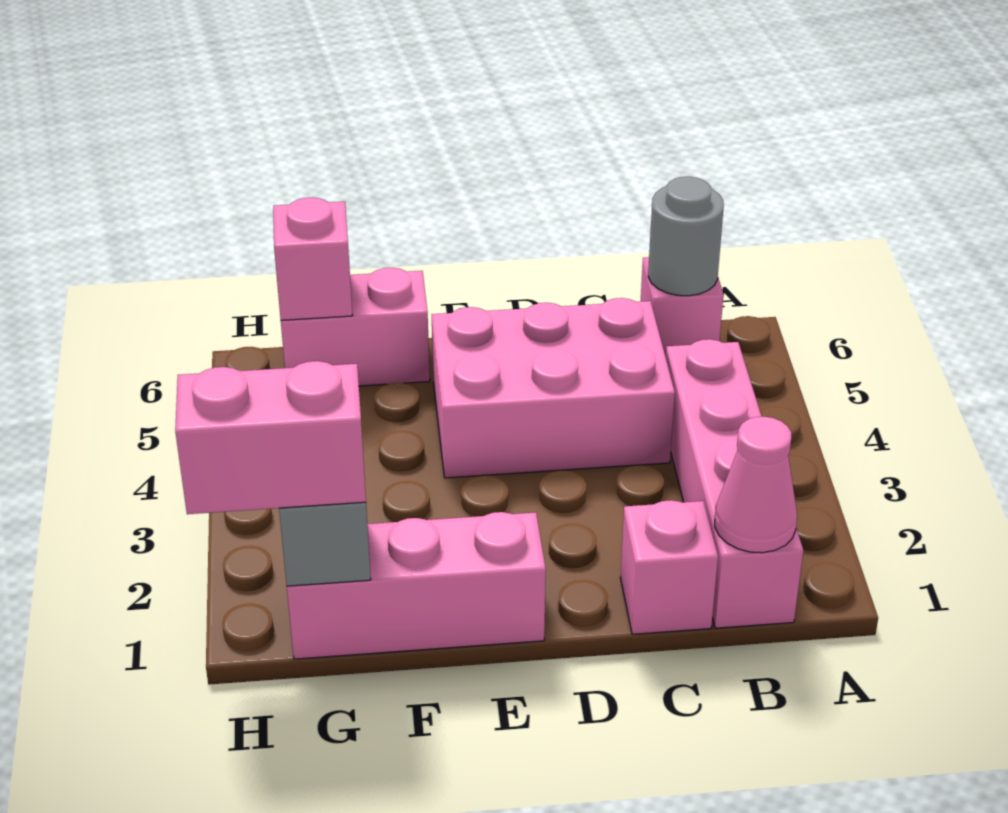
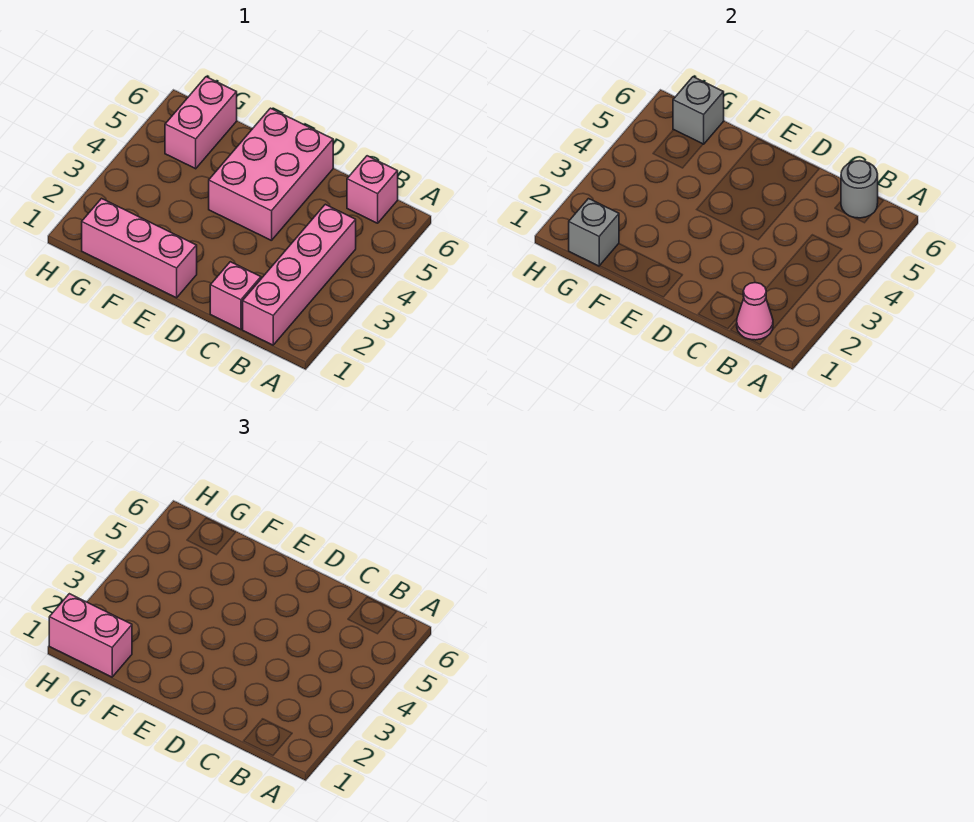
pink 2x3 brick [432,298,675,478] -> pink 2x3 brick turned to [209,108,333,241]
pink 1x2 brick [281,268,430,386] -> pink 1x2 brick turned to [165,77,237,169]
pink 1x1 brick [273,198,352,320] -> grey 1x1 brick [673,77,724,144]

